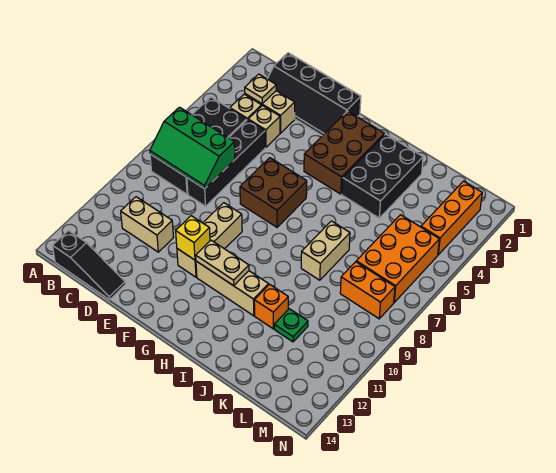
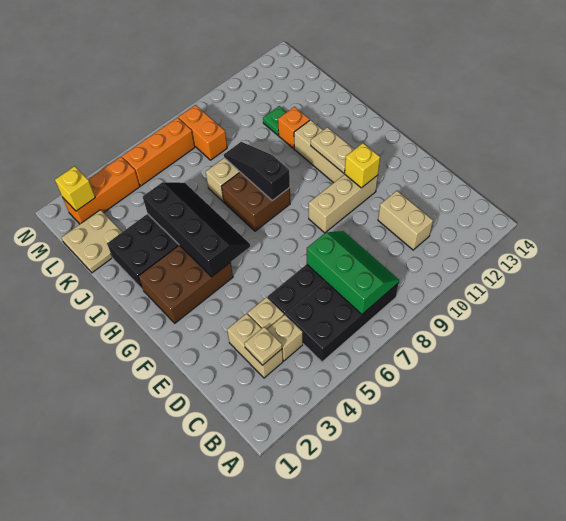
black 1x3 slope [53,231,125,300] -> black 1x3 slope moved to [224,142,290,201]
black 2x4 slope [268,53,361,136] -> black 2x4 slope moved to [143,182,250,277]
brown 2x2 brick [240,158,307,227] -> brown 2x2 brick moved to [221,172,290,231]
none -> tan 2x2 plate [61,210,122,273]
orange 2x3 brick [356,215,439,302] -> orange 1x3 brick [122,118,195,186]
none -> yellow 1x1 brick [55,166,95,211]

